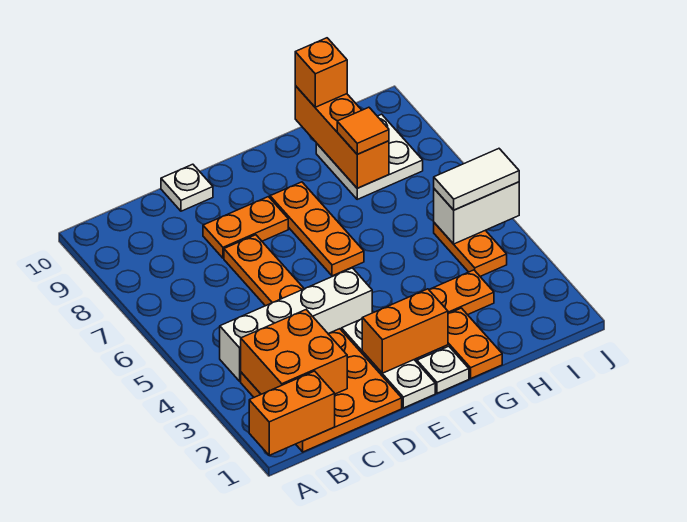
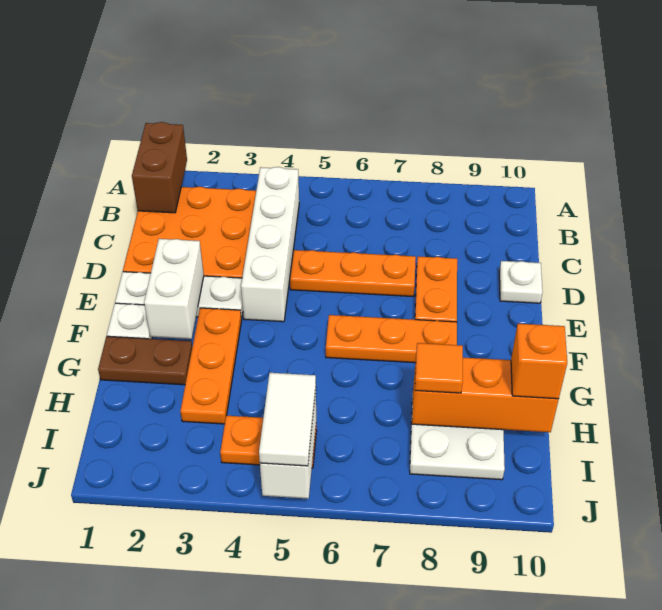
orange 1x2 brick [249,371,335,455] -> brown 1x2 brick [132,122,187,213]
orange 2x2 brick [241,310,347,394] -> none
orange 1x2 brick [362,289,448,373] -> white 1x2 brick [144,239,204,339]
orange 1x2 plate [443,308,502,378] -> brown 1x2 plate [98,336,192,385]

